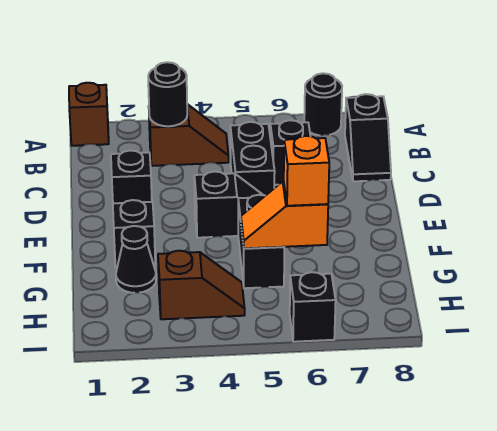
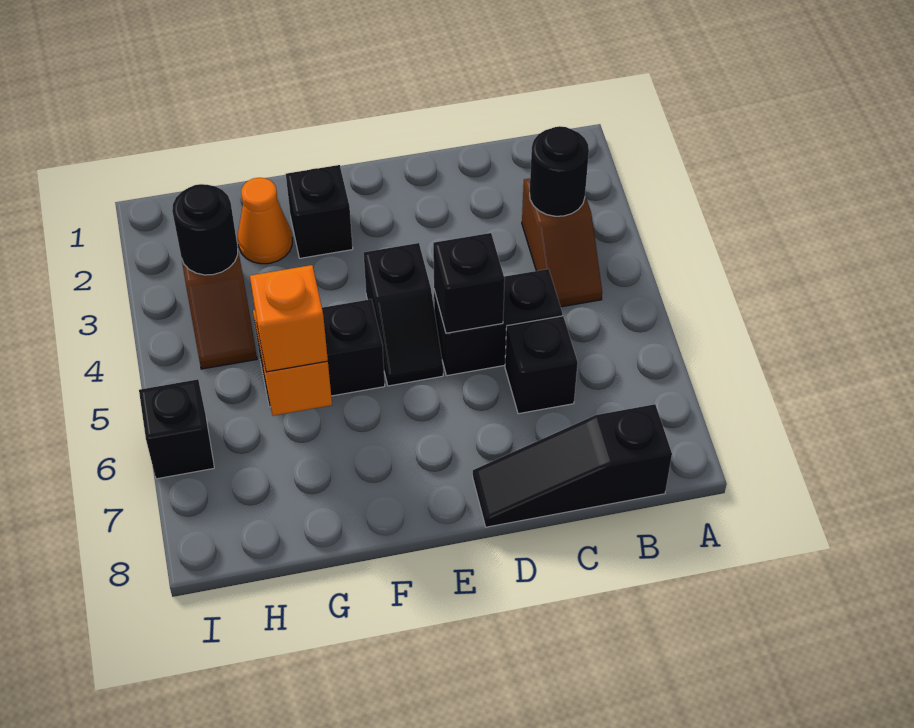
brown 1x1 brick [69,83,109,146] -> none
black 1x1 round brick [304,73,342,135] -> black 1x1 round brick moved to [172,184,238,275]
black 1x2 slope [345,94,391,181] -> black 1x3 slope [473,404,672,527]
black 1x1 brick [111,150,152,203] -> black 1x1 brick moved to [433,233,505,333]
black 1x1 cone [116,226,156,293] -> orange 1x1 cone [238,178,292,264]

